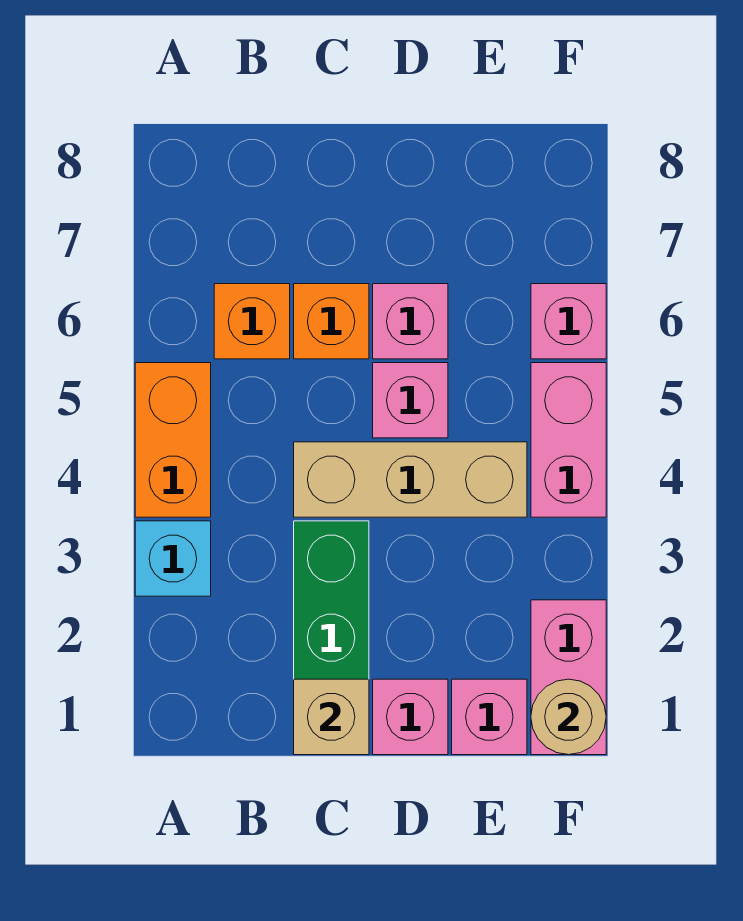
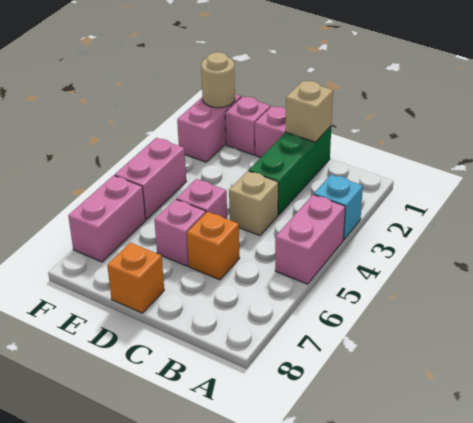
orange 1x2 brick [135,363,211,517] -> pink 1x2 brick [275,195,345,284]
orange 1x1 brick [214,284,290,359] -> orange 1x1 brick moved to [107,243,164,313]
tan 1x3 brick [294,442,527,517] -> tan 1x1 brick [229,171,278,236]
pink 1x1 brick [531,284,606,359] -> pink 1x2 brick [68,175,145,262]

